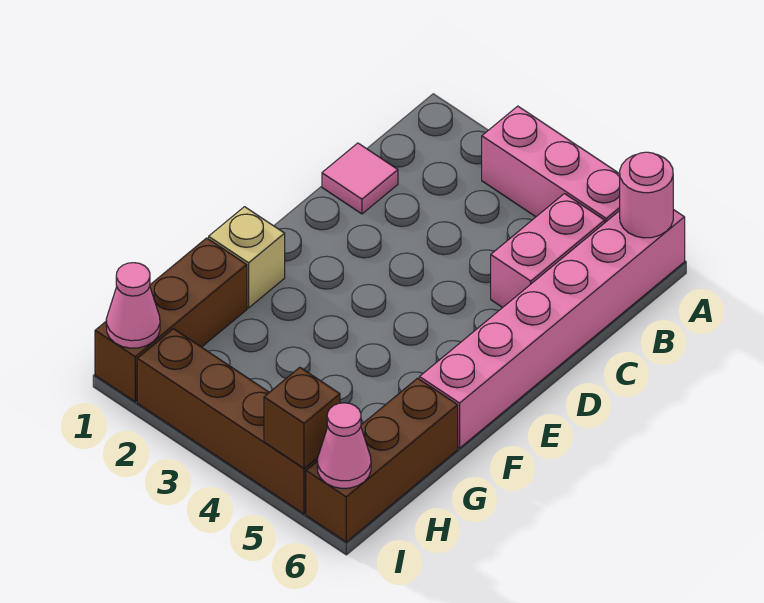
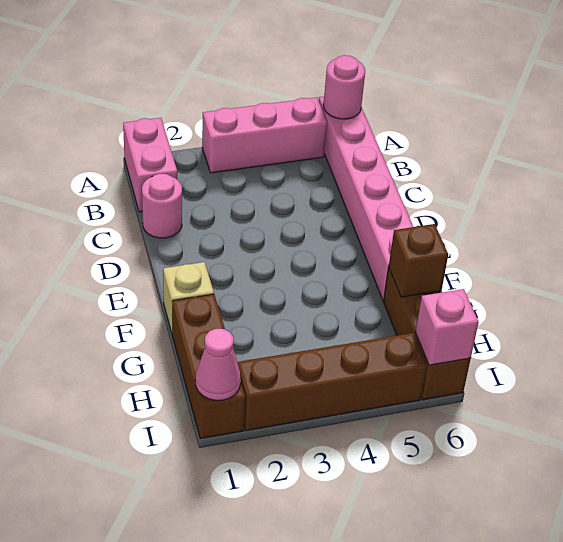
pink 1x2 brick [491,194,605,308] -> pink 1x2 brick moved to [123,118,177,212]
pink 1x1 tile [322,143,398,214] -> pink 1x1 round brick [142,174,182,238]
brown 1x1 brick [264,367,340,468] -> brown 1x1 brick moved to [389,224,448,297]
pink 1x1 cone [317,403,371,488] -> pink 1x1 brick [415,289,479,365]

